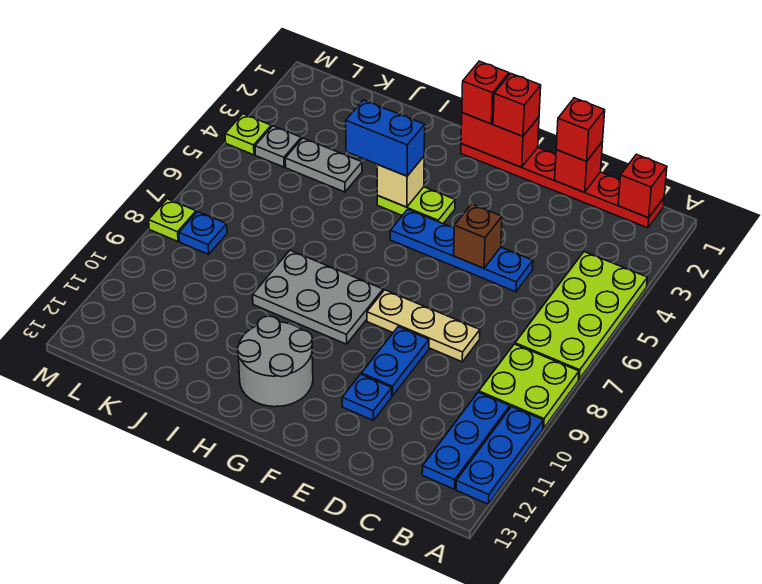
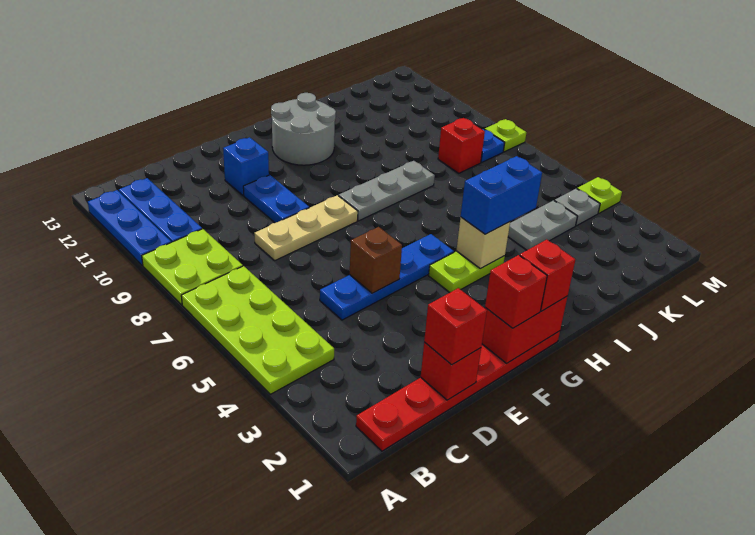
red 1x1 brick [618,154,667,218] -> red 1x1 brick moved to [438,118,485,173]
blue 1x1 plate [342,374,392,420] -> blue 1x1 brick [223,137,269,195]
grey 2x3 plate [253,250,383,344] -> grey 1x3 plate [339,161,435,221]

